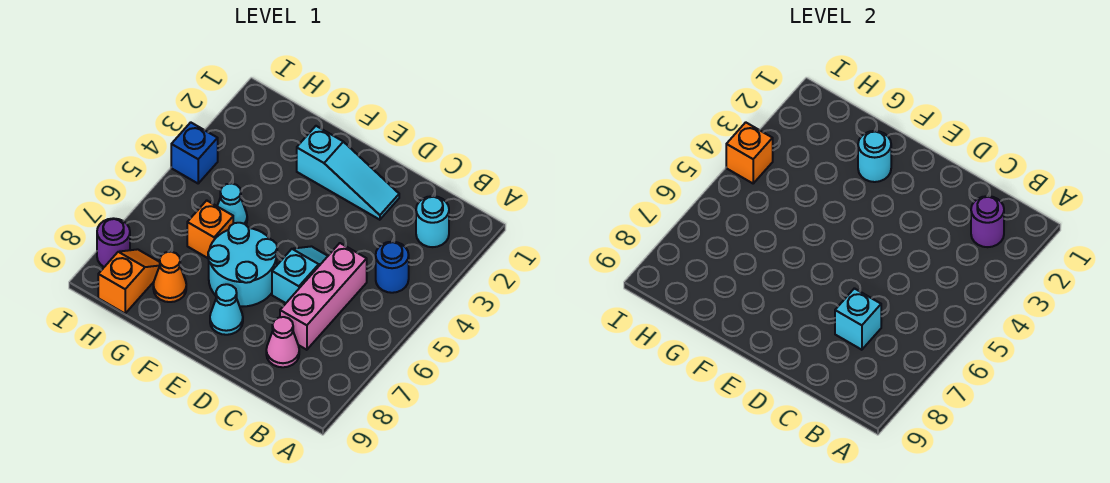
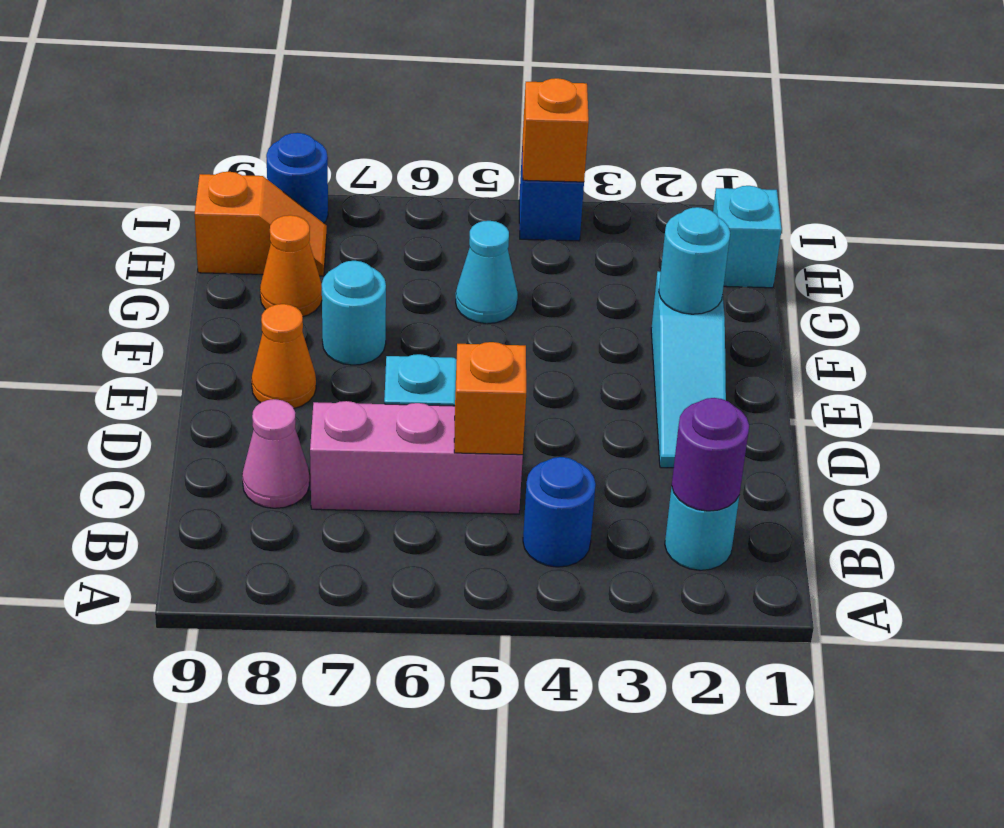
cyan 1x1 brick [835,288,881,350] -> cyan 1x1 brick moved to [713,186,782,288]
cyan 2x2 round brick [208,223,277,306] -> cyan 1x1 round brick [322,261,386,365]
cyan 1x1 cone [210,284,243,335] -> orange 1x1 cone [252,304,316,408]
orange 1x1 brick [187,200,233,258] -> orange 1x1 brick moved to [454,342,526,455]
purple 1x1 round brick [97,218,130,267] -> blue 1x1 round brick [266,133,328,223]

